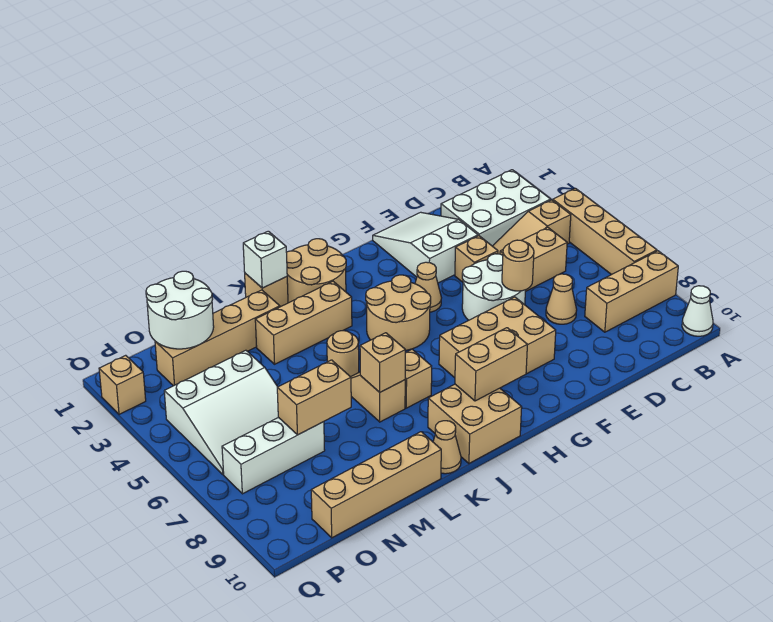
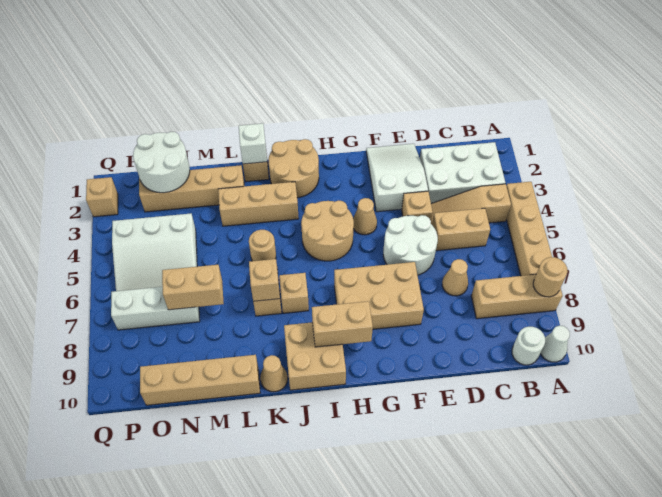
none -> white 1x1 round brick [512,327,545,365]
tan 1x1 round brick [502,240,534,291] -> tan 1x1 round brick moved to [533,257,568,297]

